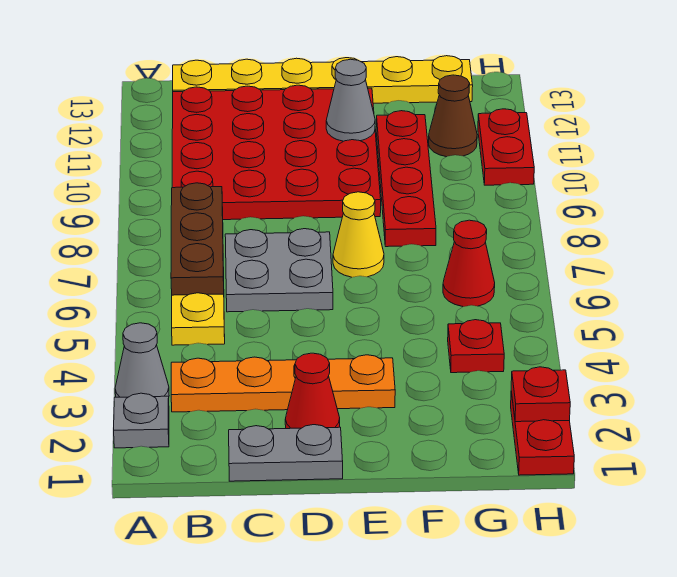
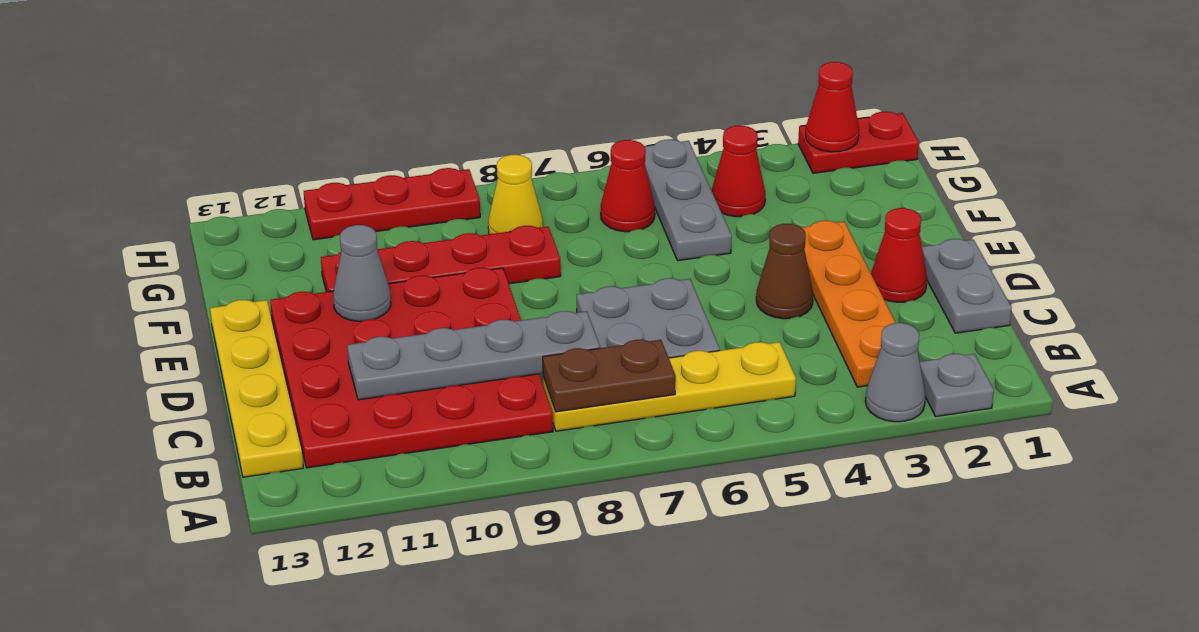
brown 1x3 plate [171,183,224,295] -> brown 1x2 plate [543,340,676,412]
yellow 1x6 plate [173,56,473,103] -> yellow 1x4 plate [210,300,303,477]
none -> grey 1x4 plate [347,311,600,400]
yellow 1x1 cone [333,192,384,277] -> yellow 1x1 cone moved to [488,155,543,234]
none -> grey 1x3 plate [645,139,732,261]
red 1x1 plate [448,320,504,373] -> red 1x1 cone [711,126,765,217]
brown 1x1 cone [429,75,477,157] -> brown 1x1 cone moved to [756,224,813,319]
red 1x1 plate [511,367,570,422] -> red 1x1 cone [805,62,859,152]
red 1x2 plate [478,109,534,185] -> red 1x3 plate [304,168,480,240]

